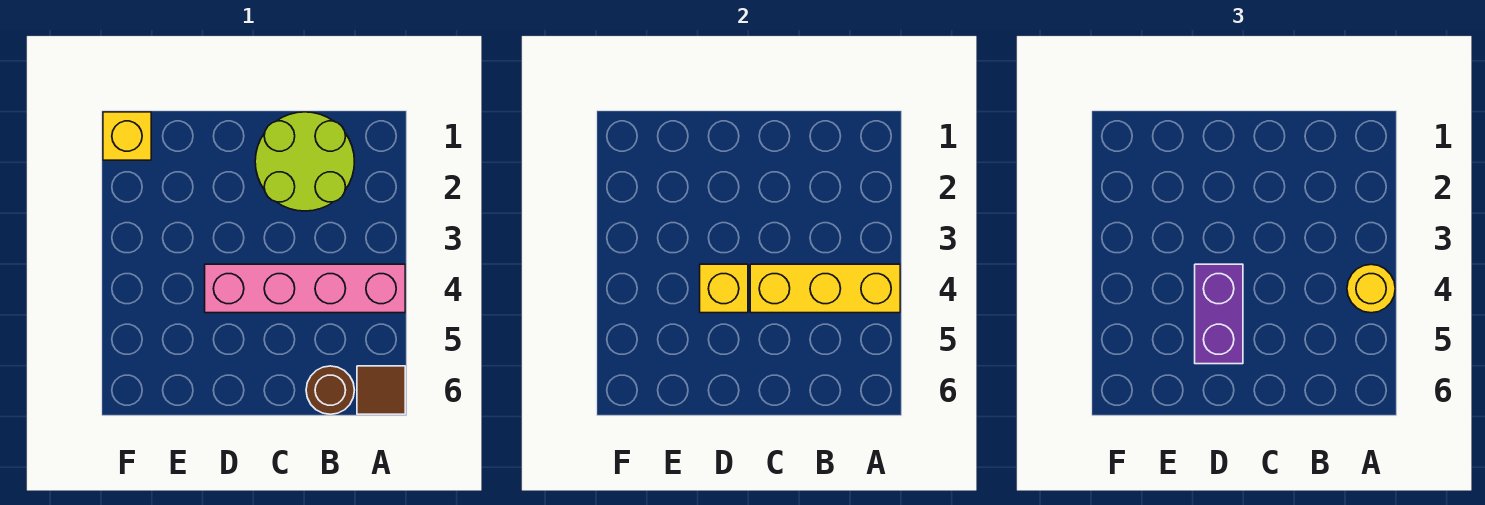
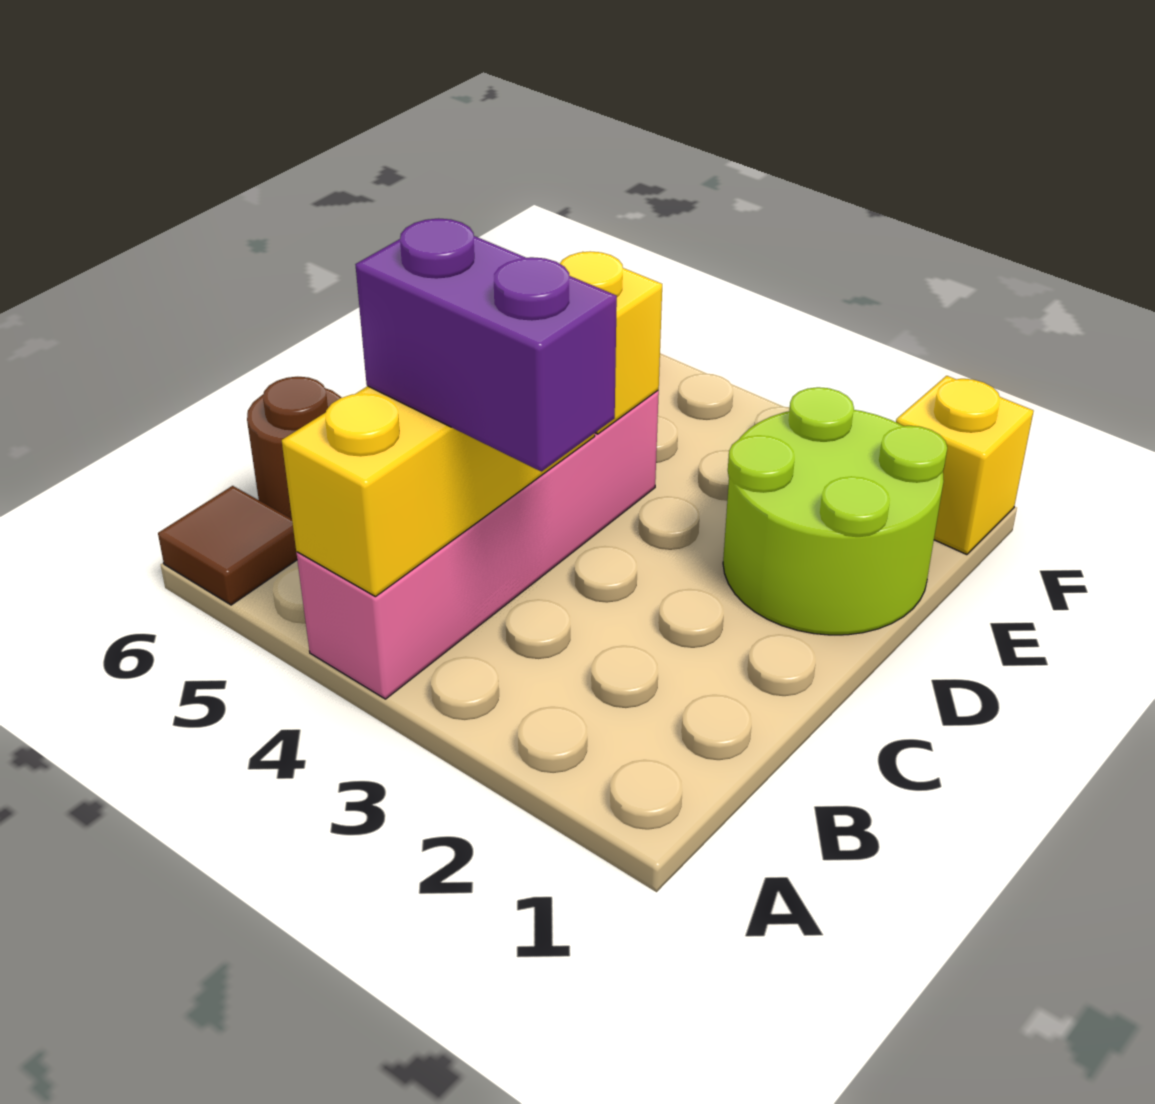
yellow 1x1 round brick [1347,264,1395,313] -> none
lime 2x2 round brick [255,112,355,211] -> lime 2x2 round brick moved to [723,387,947,635]
purple 1x2 brick [1195,264,1243,364] -> purple 1x2 brick moved to [355,218,617,472]

